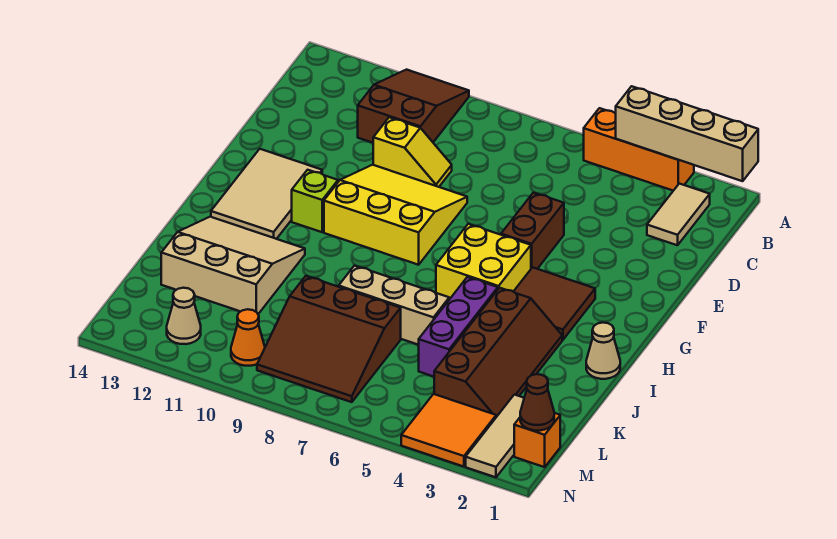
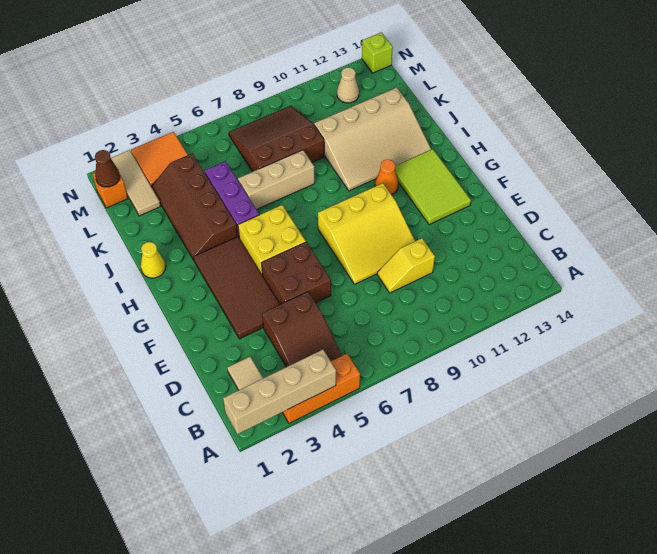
brown 2x3 slope [358,70,469,143] -> brown 2x3 slope moved to [262,292,342,367]
brown 1x2 brick [501,193,564,269] -> brown 2x2 brick [262,242,331,305]
tan 2x3 tile [211,149,322,239] -> lime 2x3 tile [395,149,471,225]
brown 2x2 tile [513,267,595,340] -> brown 2x4 tile [194,237,280,339]
lime 1x1 brick [292,170,338,232] -> lime 1x1 brick moved to [362,32,393,73]
tan 1x1 cone [586,323,620,379] -> yellow 1x1 cone [141,242,166,278]
tan 3x3 slope [161,217,305,314] -> tan 3x4 slope [314,88,431,191]
orange 1x1 cone [231,309,265,366] -> orange 1x1 cone moved to [375,160,398,195]

